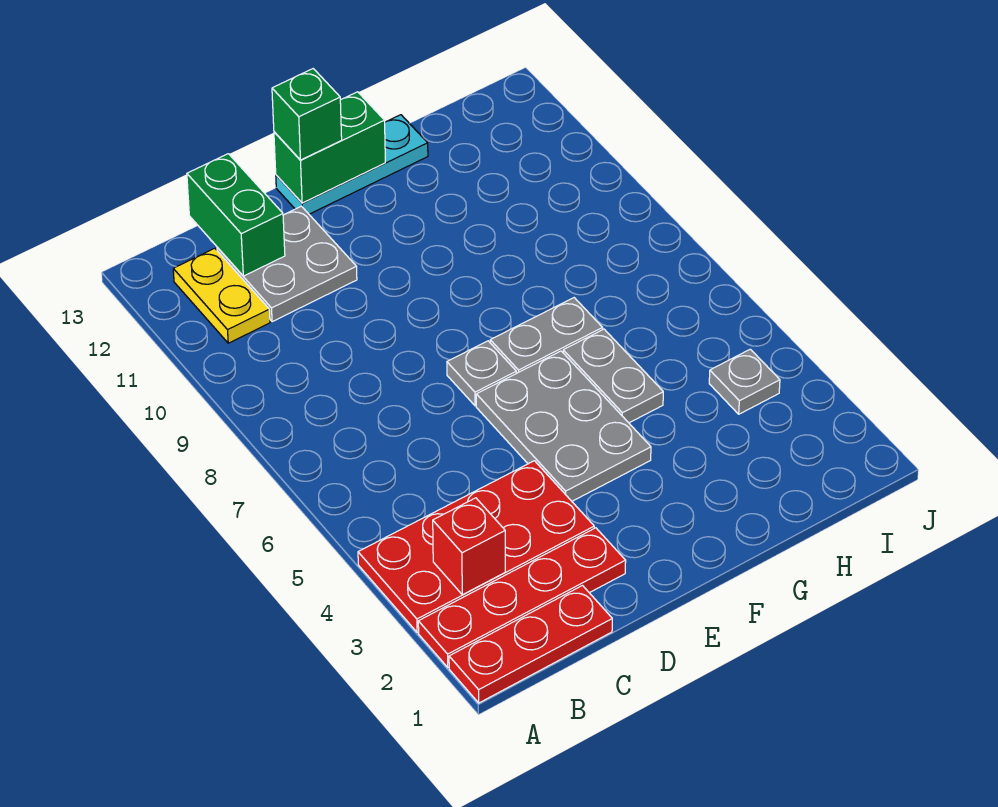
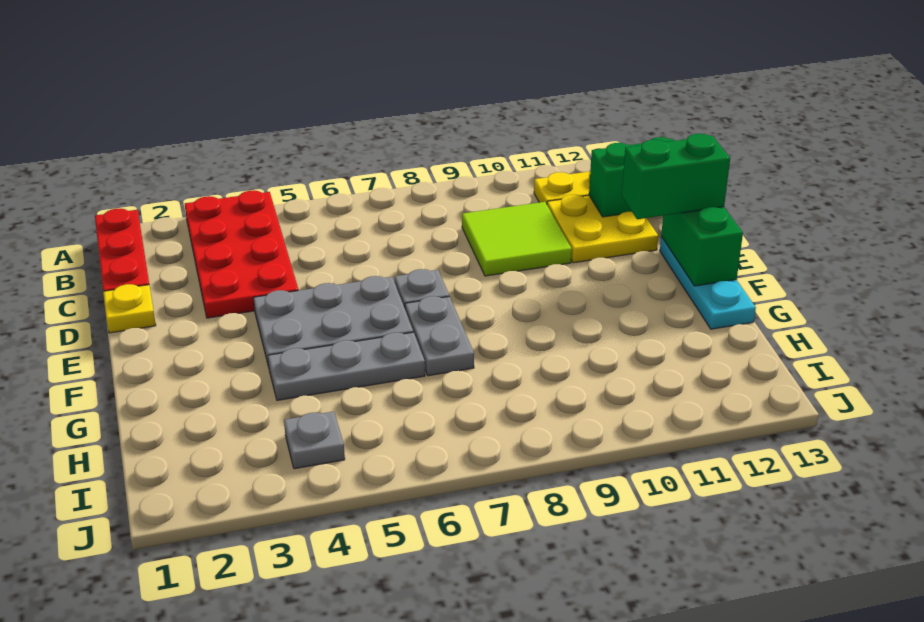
red 1x4 plate [418,528,626,667] -> none
red 1x1 brick [433,498,505,595] -> none
none -> lime 2x2 tile [462,202,572,276]
grey 2x2 plate [217,206,357,322] -> yellow 2x2 plate [547,194,658,263]
none -> yellow 1x1 plate [103,284,156,333]
green 1x1 brick [272,69,342,160] -> green 1x2 brick [622,134,730,219]
grey 1x2 plate [563,329,663,423] -> grey 1x3 plate [268,332,425,400]

